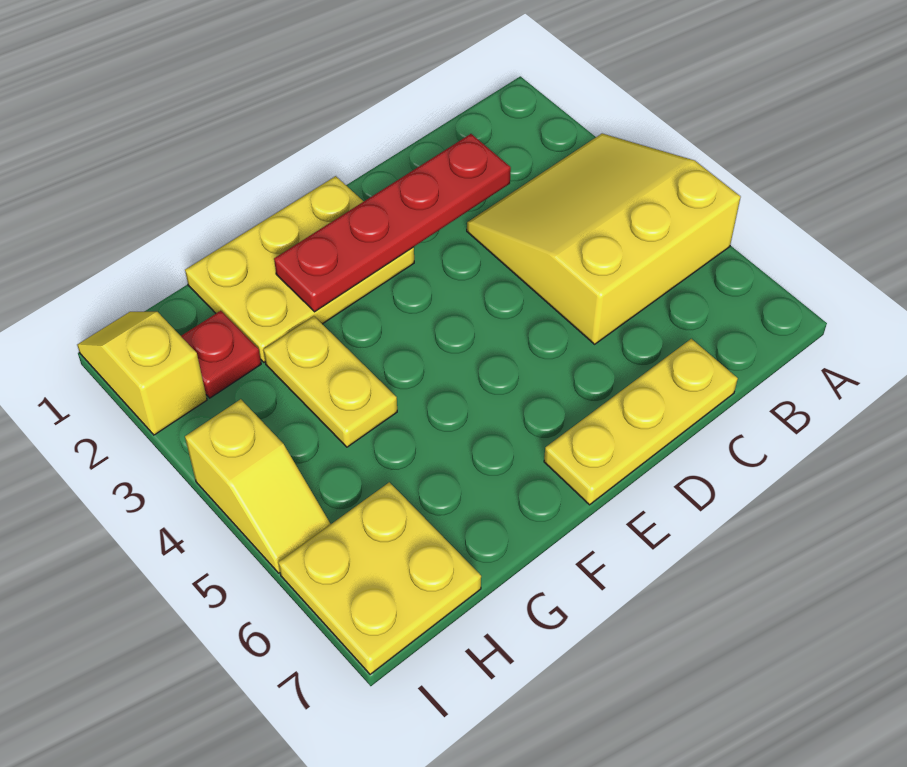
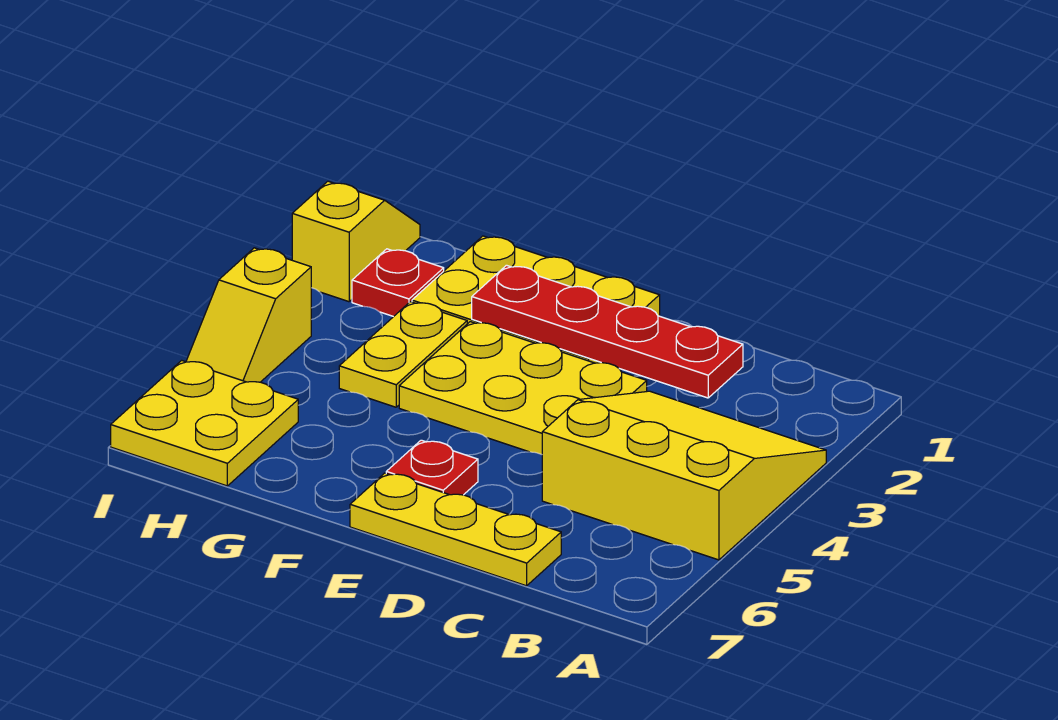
none -> yellow 2x3 plate [399,322,647,454]
none -> red 1x1 plate [386,440,478,495]

